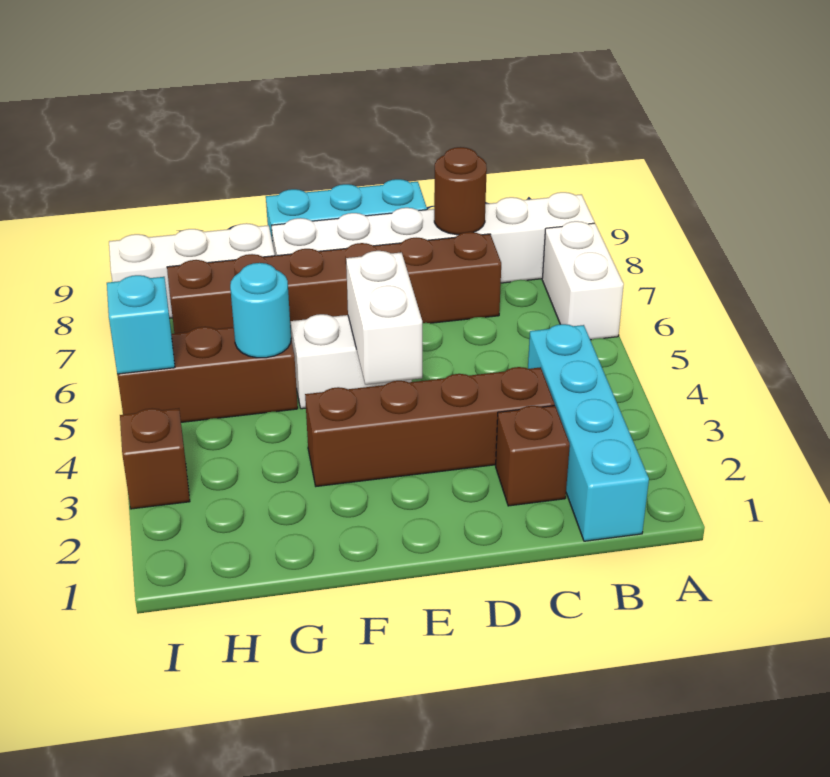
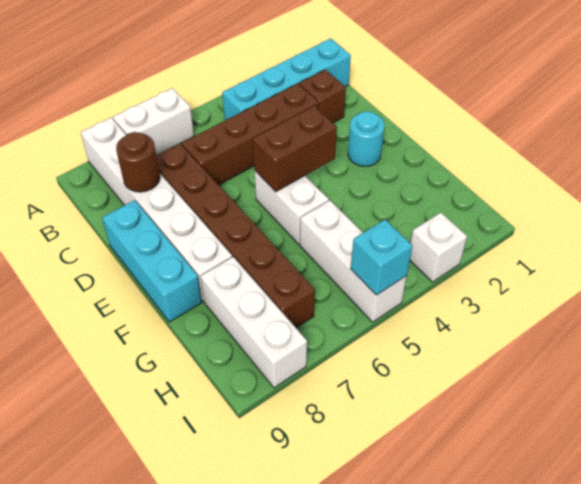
brown 1x4 brick [305,367,555,486] -> brown 1x4 brick turned to [182,84,318,185]
white 1x2 brick [346,251,422,385] -> brown 1x2 brick [253,106,337,192]
brown 1x3 brick [117,327,298,422] -> white 1x3 brick [300,200,407,322]
cyan 1x1 round brick [230,263,291,358] -> cyan 1x1 round brick moved to [348,111,385,166]
brown 1x1 brick [120,408,190,509] -> white 1x1 brick [410,213,467,282]

